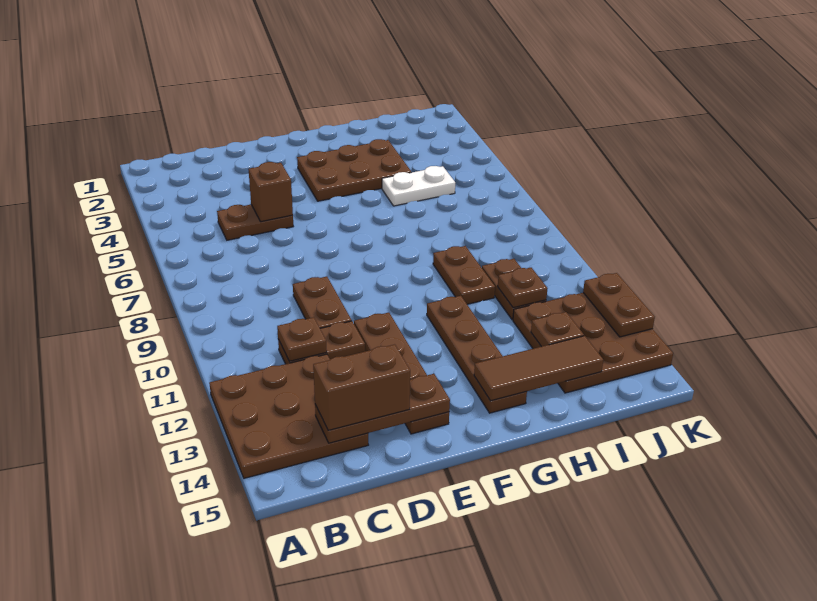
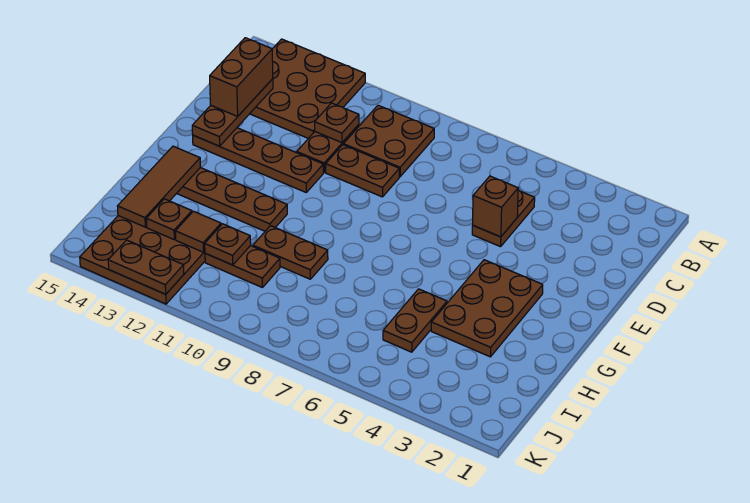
none -> brown 2x2 plate [343,105,434,177]
white 1x2 plate [382,166,455,206] -> brown 1x2 plate [383,289,447,352]
none -> brown 1x1 tile [175,211,221,252]

